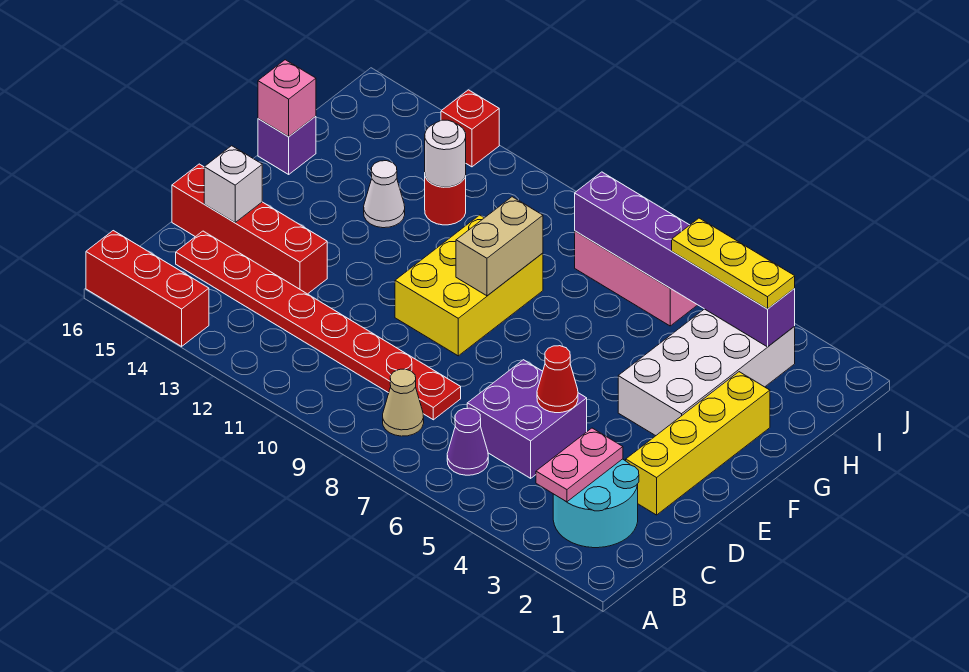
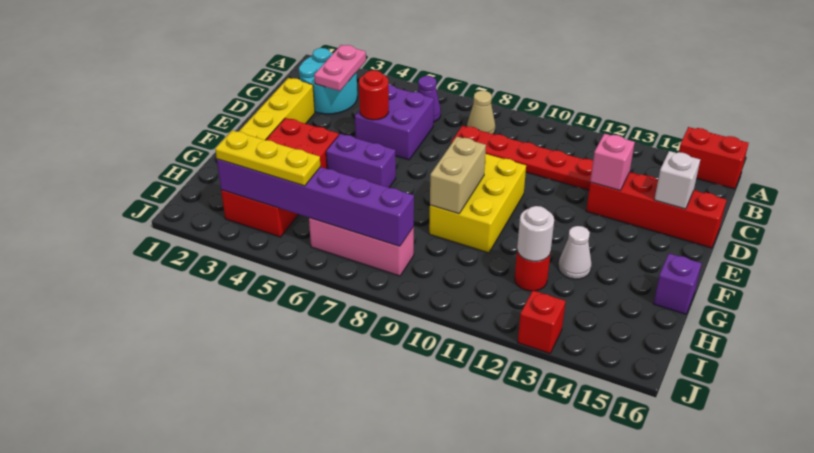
red 1x3 brick [86,231,209,346] -> red 1x2 brick [679,127,749,189]
red 1x1 cone [537,346,578,413] -> red 1x1 round brick [359,70,389,120]
white 2x4 brick [618,309,795,436] -> red 2x4 brick [221,118,339,237]
none -> purple 1x2 brick [326,134,396,188]
pink 1x1 brick [258,60,316,136] -> pink 1x1 brick moved to [590,134,635,190]

